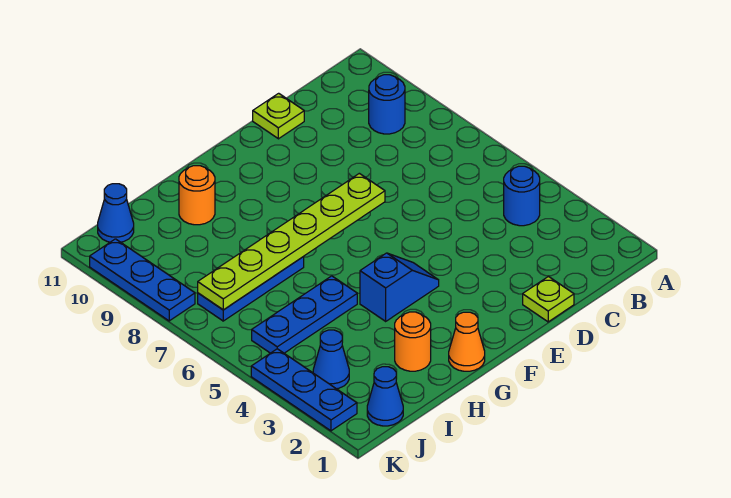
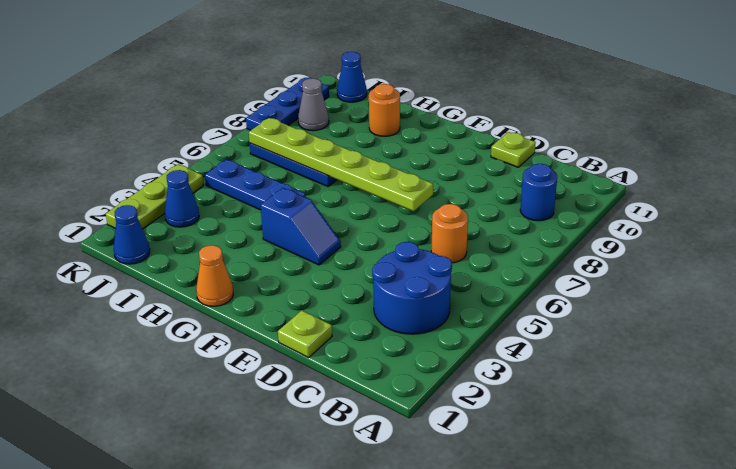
blue 1x1 round brick [504,166,540,226] -> blue 2x2 round brick [372,242,452,334]
orange 1x1 round brick [395,312,431,371] -> orange 1x1 round brick moved to [431,204,468,263]
none -> grey 1x1 cone [298,78,329,131]
blue 1x3 plate [251,349,357,431] -> lime 1x3 plate [106,164,204,229]

